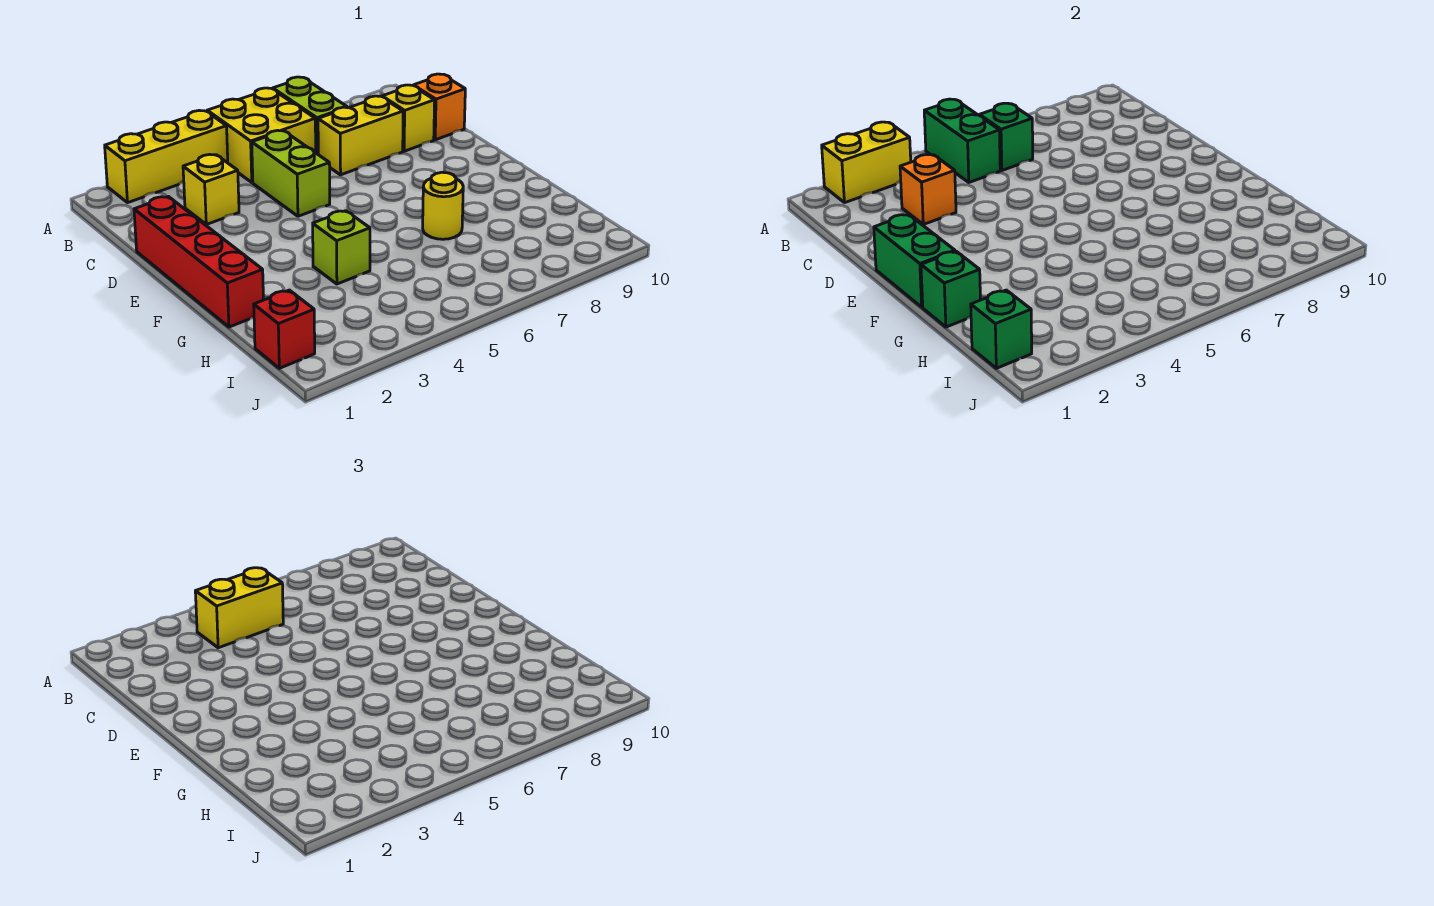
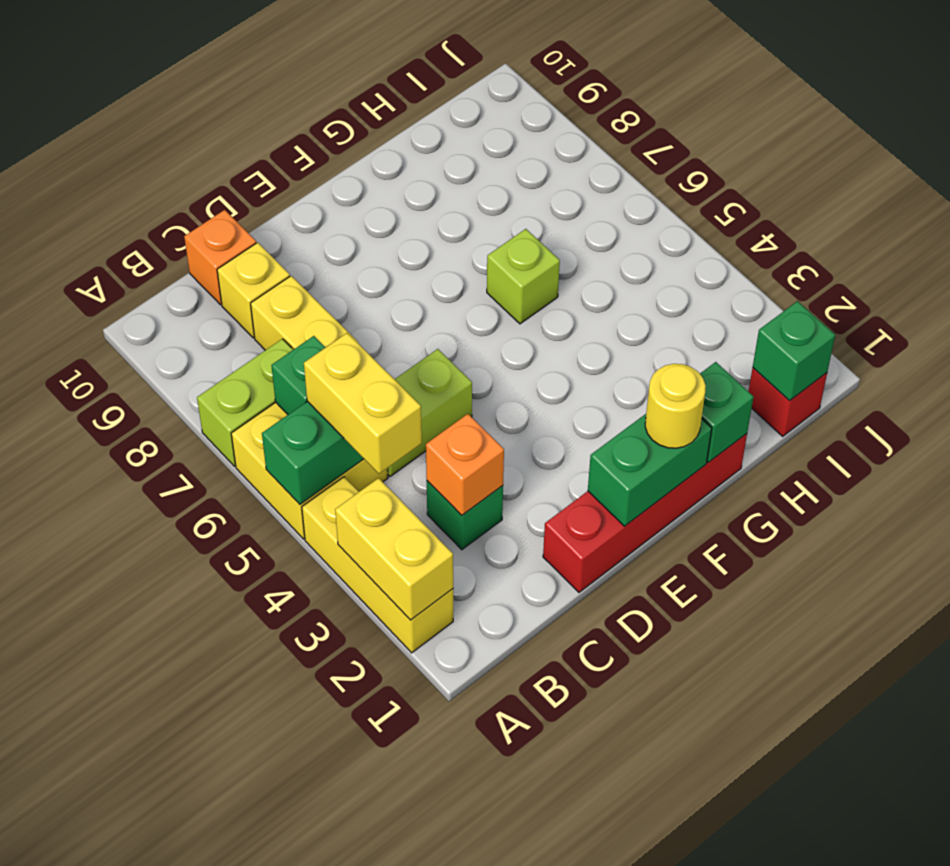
yellow 1x1 brick [183,154,239,224] -> green 1x1 brick [427,481,503,550]
lime 1x1 brick [313,211,370,284] -> lime 1x1 brick moved to [487,229,560,324]
yellow 1x1 round brick [423,172,463,239] -> yellow 1x1 round brick moved to [645,364,706,448]

